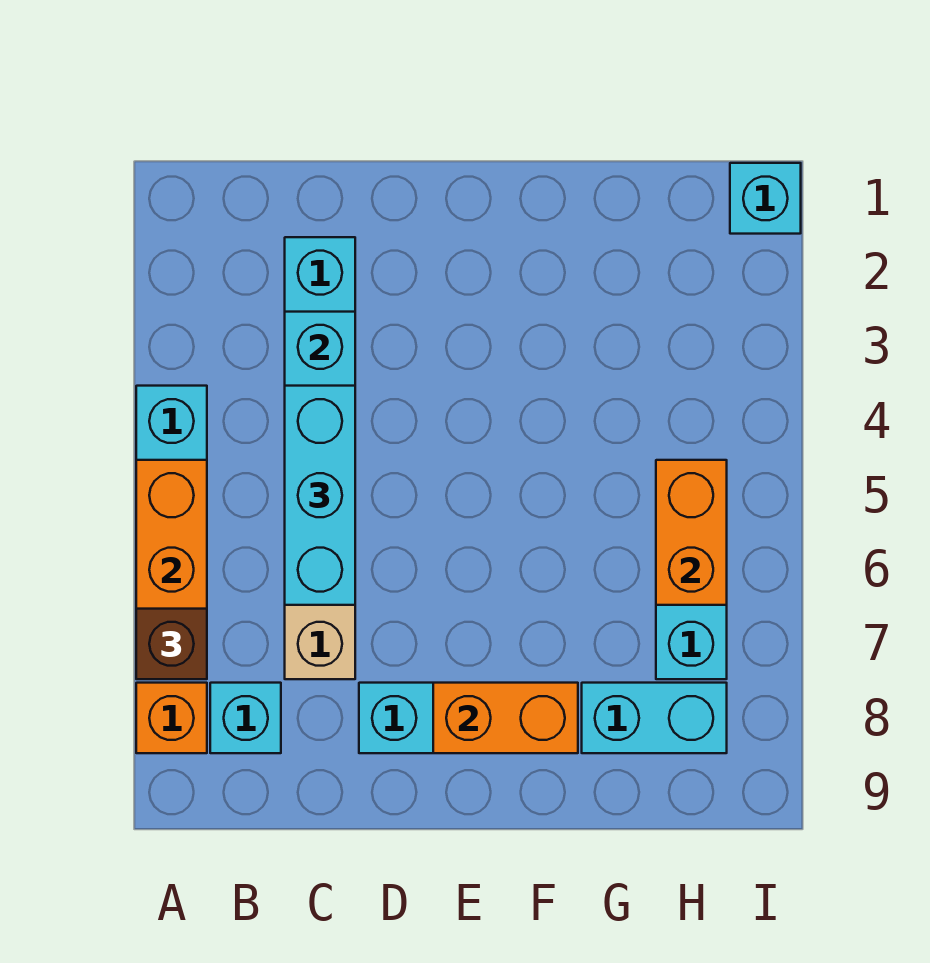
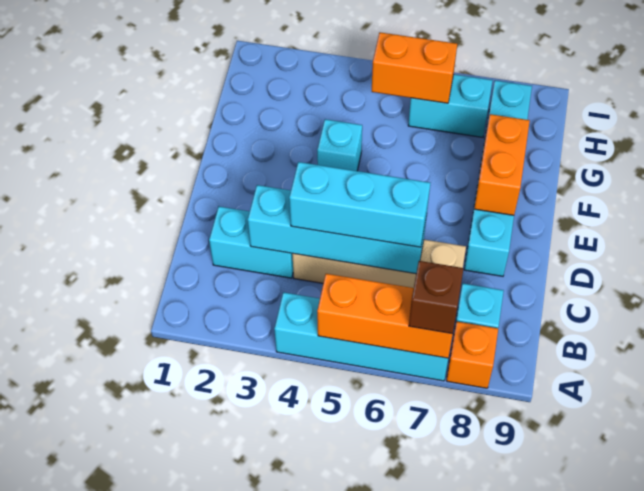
cyan 1x1 brick [730,163,801,234] -> cyan 1x1 brick moved to [317,119,362,171]

